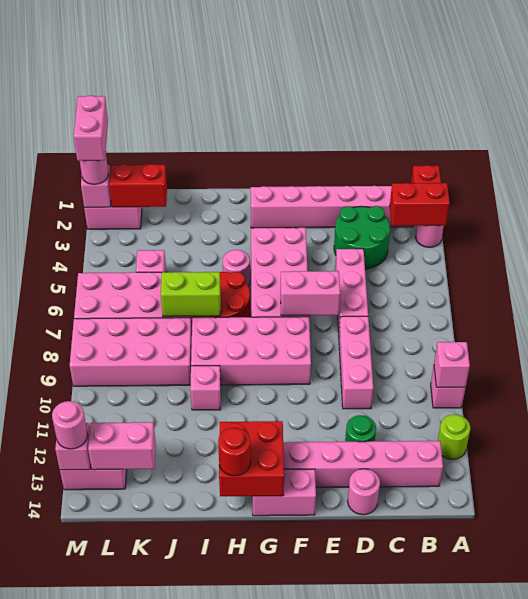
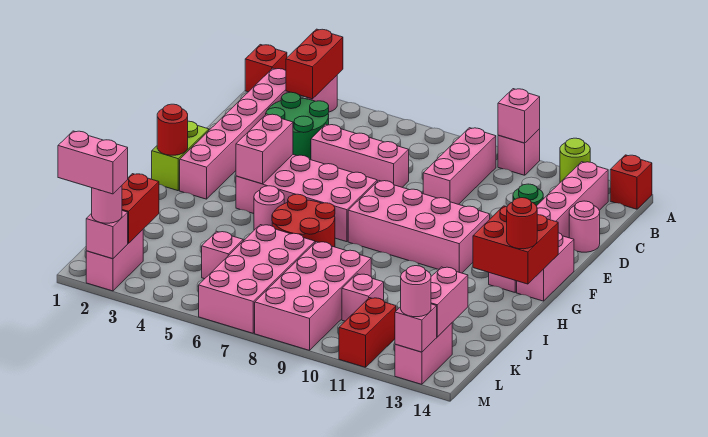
none -> red 1x1 brick [610,155,652,209]
pink 1x3 brick [339,316,373,409] -> pink 1x3 brick turned to [423,128,496,204]
pink 1x2 brick [281,271,340,316] -> pink 1x2 brick moved to [236,114,293,184]
pink 2x4 brick [191,317,311,385] -> pink 2x4 brick turned to [348,181,490,273]
none -> red 1x1 round brick [157,104,188,155]
lime 1x2 brick [161,272,221,317] -> lime 1x2 brick moved to [152,121,209,191]
pink 1x1 brick [190,366,221,410] -> pink 1x1 brick moved to [342,274,384,321]
none -> red 1x2 brick [339,298,396,367]

